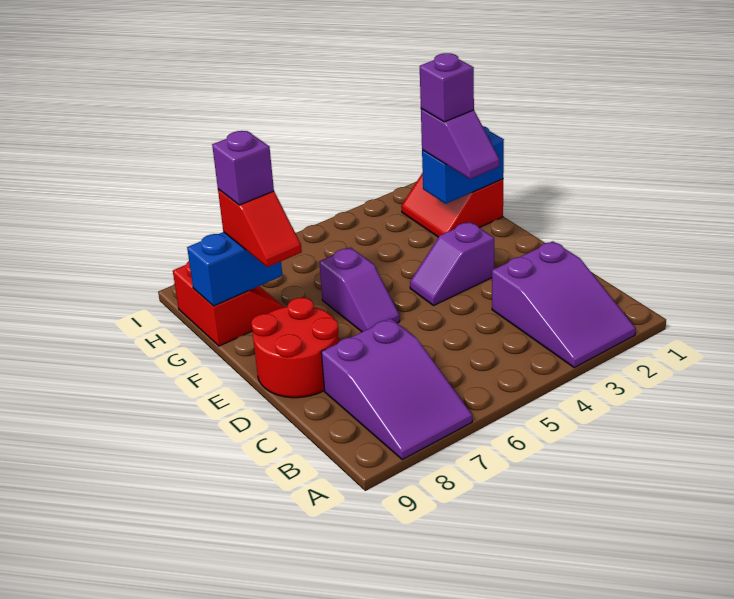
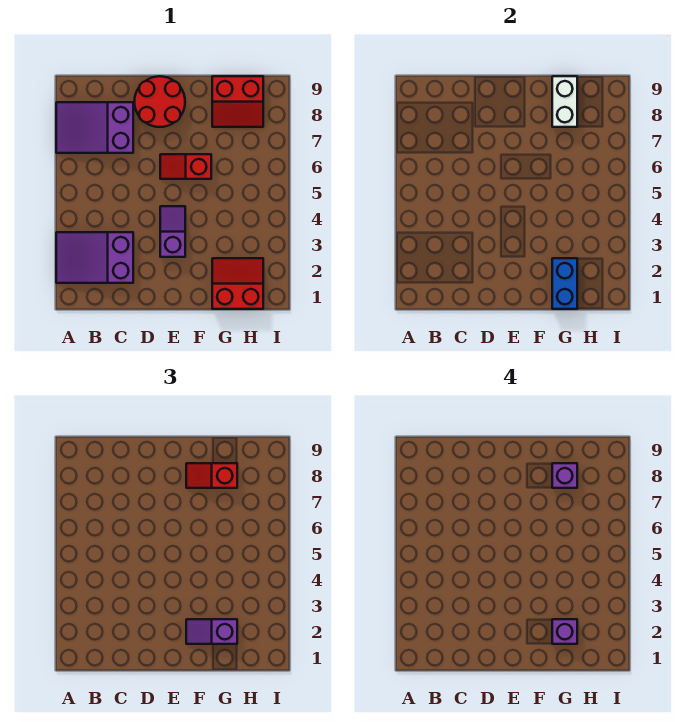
purple 1x2 slope [319,248,400,332] -> red 1x2 slope [160,154,211,179]
blue 1x2 brick [187,232,282,306] -> white 1x2 brick [552,76,577,127]

